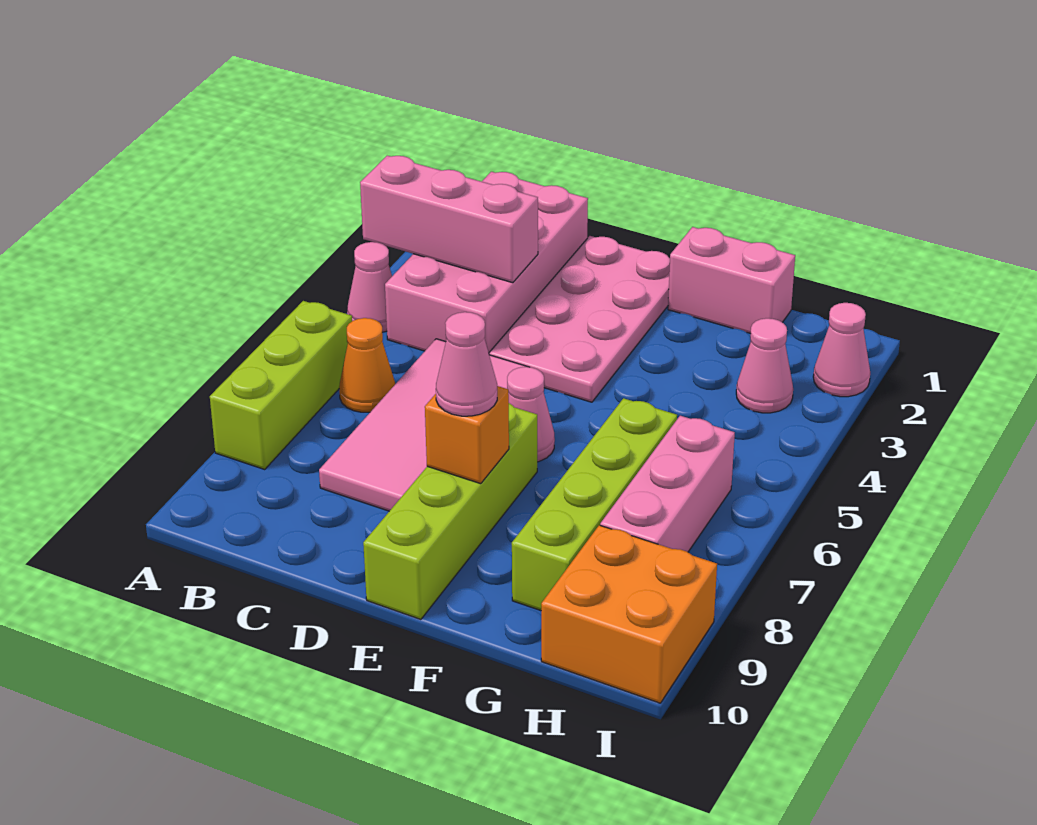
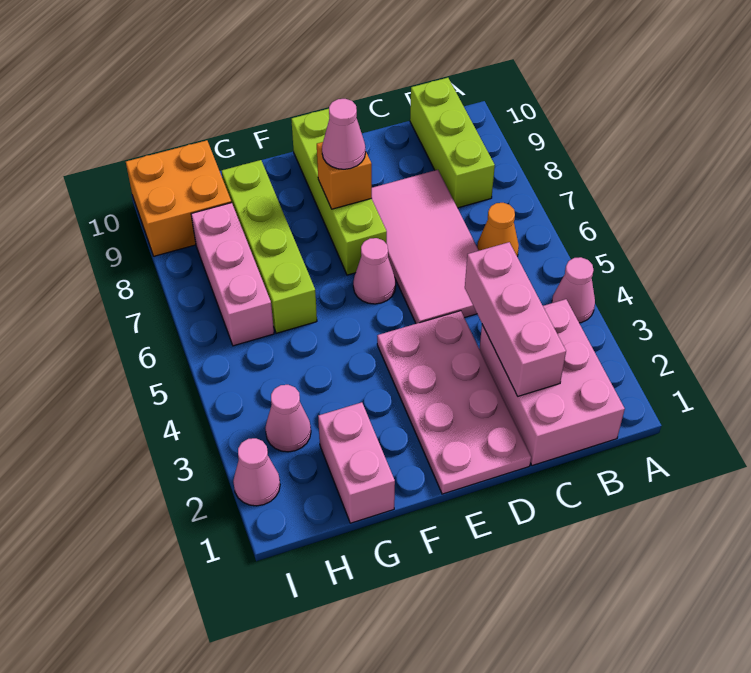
pink 1x3 brick [360,156,538,283] -> pink 1x3 brick turned to [465,242,566,396]
lime 1x3 brick [210,301,352,469] -> lime 1x3 brick moved to [410,78,495,208]
pink 2x4 brick [385,172,588,353] -> pink 2x3 brick [480,299,625,466]
pink 1x2 brick [668,227,795,334] -> pink 1x2 brick turned to [318,402,395,523]

